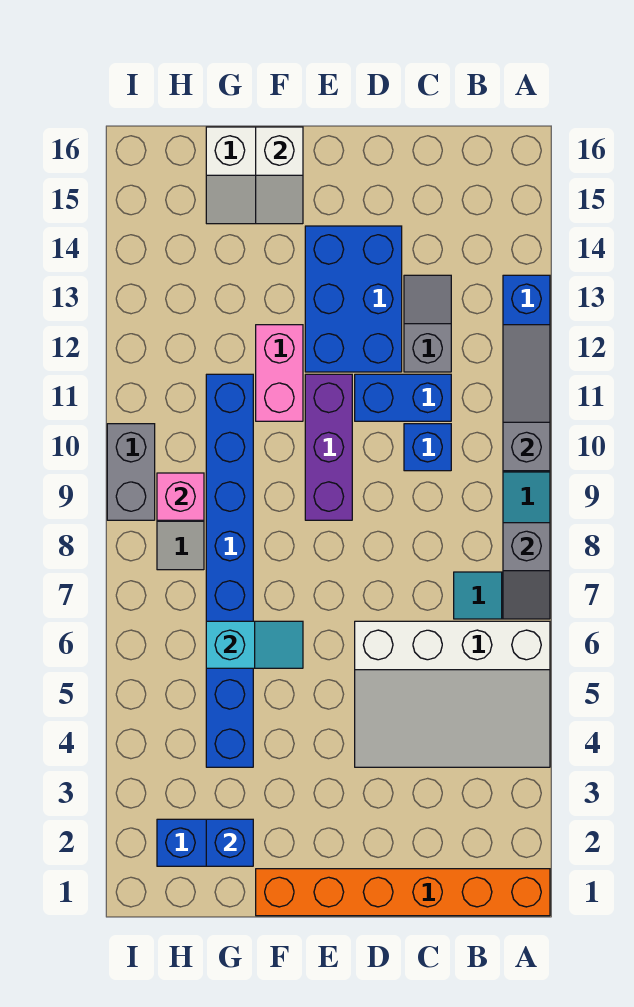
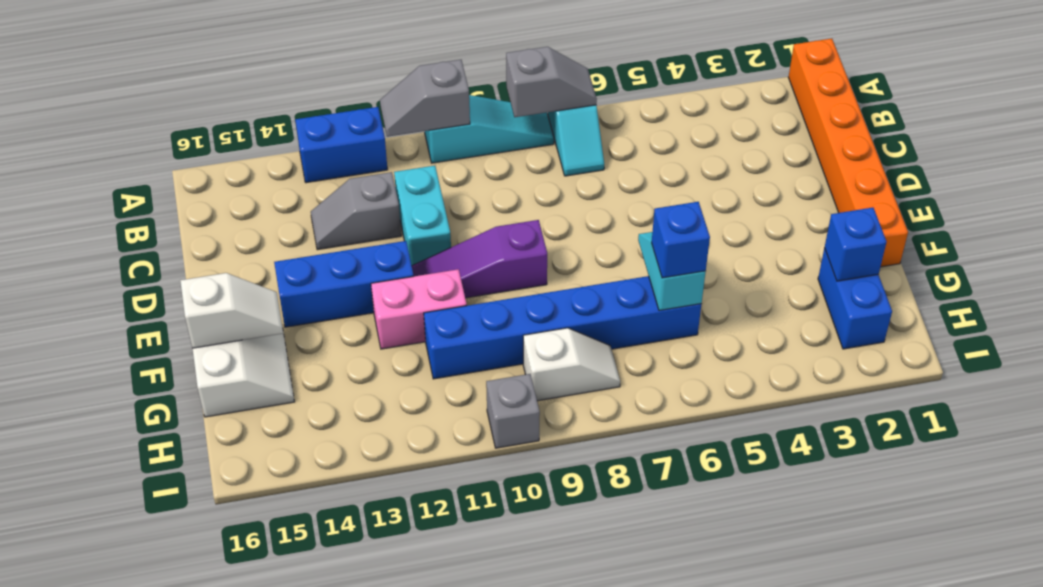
white 3x4 slope [355,621,550,767] -> none
grey 1x3 slope [503,325,550,471] -> grey 1x2 slope [380,60,470,137]
blue 1x1 brick [404,424,451,471] -> blue 1x1 brick moved to [651,202,710,278]
blue 1x2 brick [355,374,451,421] -> cyan 1x2 brick [394,166,451,265]
blue 2x3 brick [305,226,402,372] -> blue 1x3 brick [274,241,414,327]
purple 1x3 brick [305,374,352,520] -> purple 1x3 slope [412,220,547,298]
blue 1x8 brick [206,374,253,767] -> blue 1x6 brick [424,276,701,379]
pink 1x1 brick [157,473,204,520] -> none
grey 1x2 brick [107,424,155,520] -> grey 1x1 brick [486,374,540,448]

